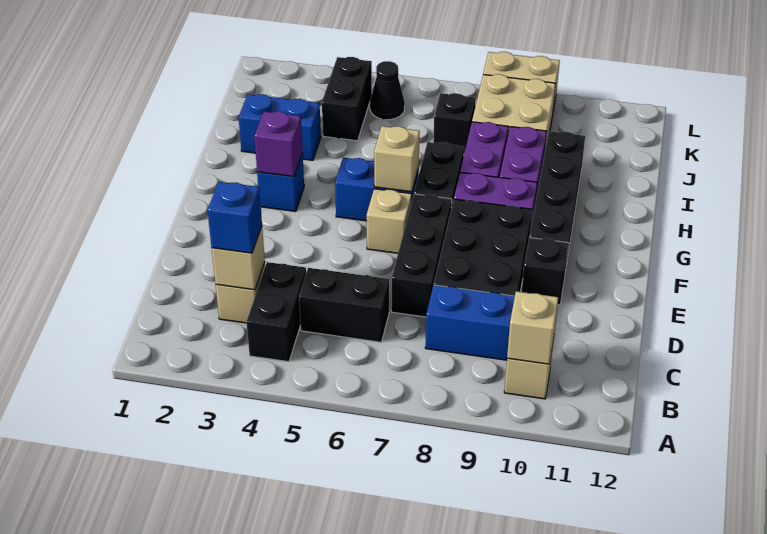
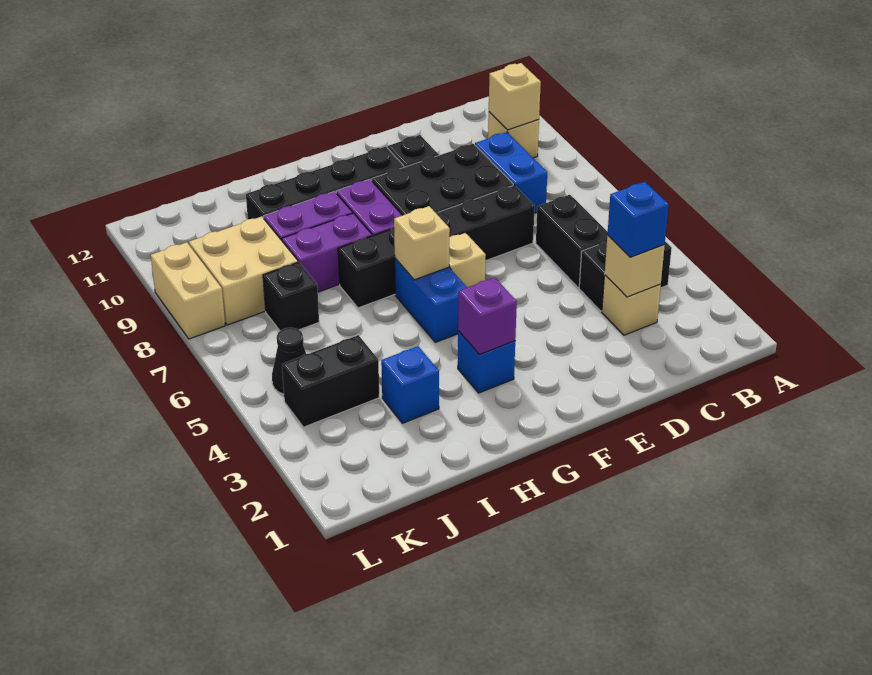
blue 1x2 brick [239,94,321,160] -> blue 1x1 brick [381,346,439,423]

